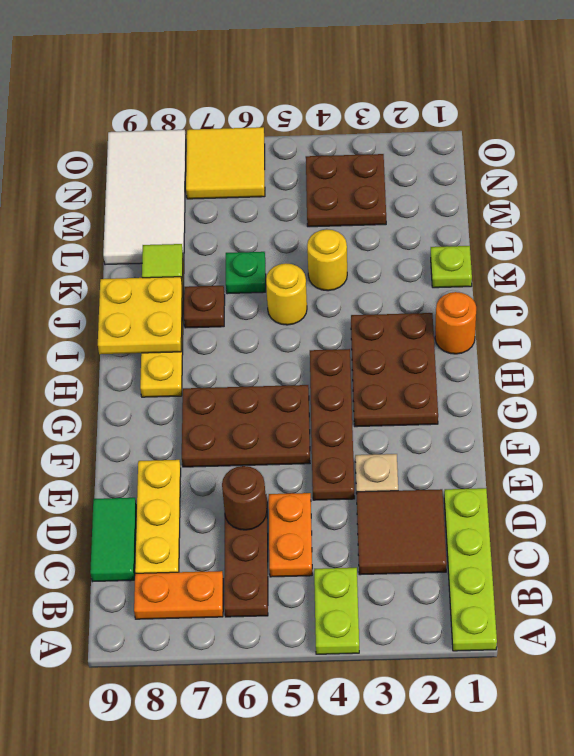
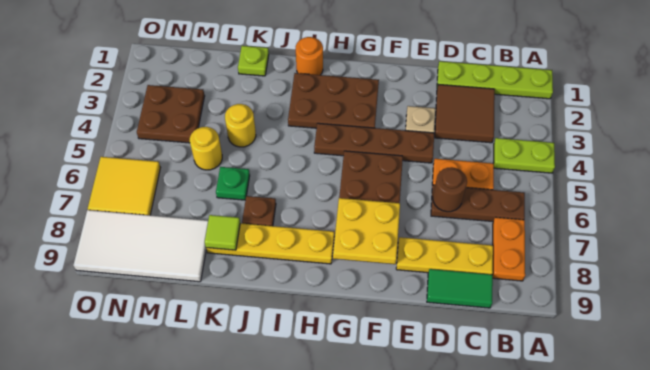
yellow 2x2 plate [98,277,182,354] -> yellow 2x2 plate moved to [333,198,400,264]
yellow 1x1 round brick [266,263,307,325] -> yellow 1x1 round brick moved to [190,127,222,170]

